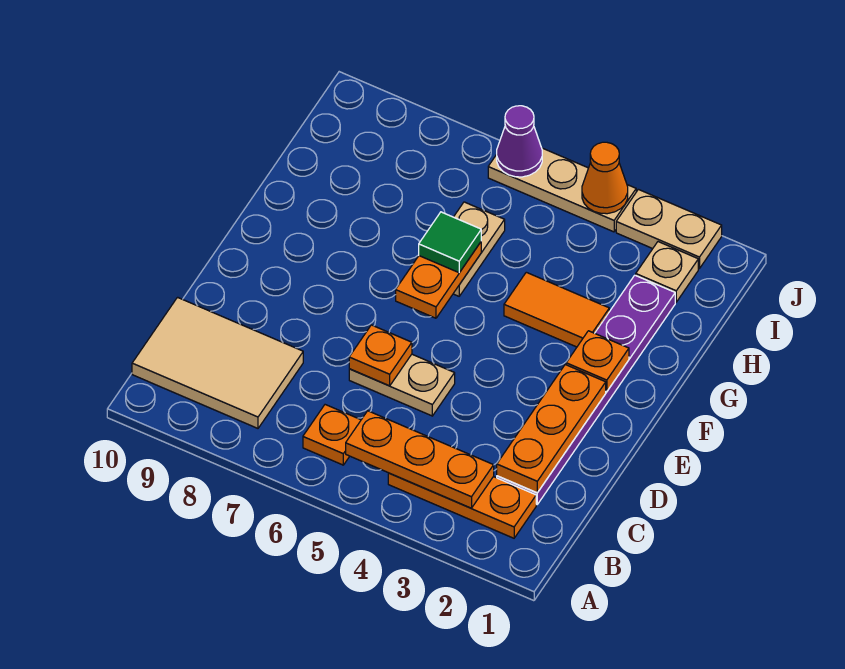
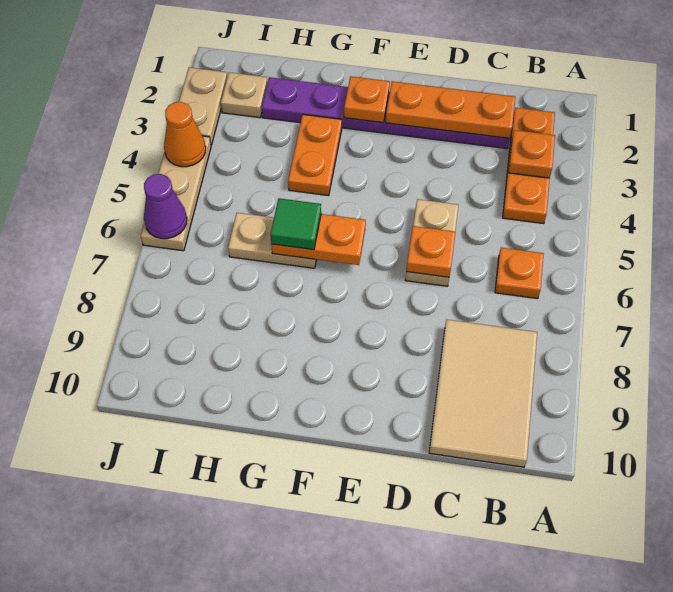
orange 1x3 plate [346,411,494,508] -> orange 1x1 plate [508,130,555,178]
orange 1x2 tile [504,272,609,347] -> orange 1x2 plate [288,115,342,196]

